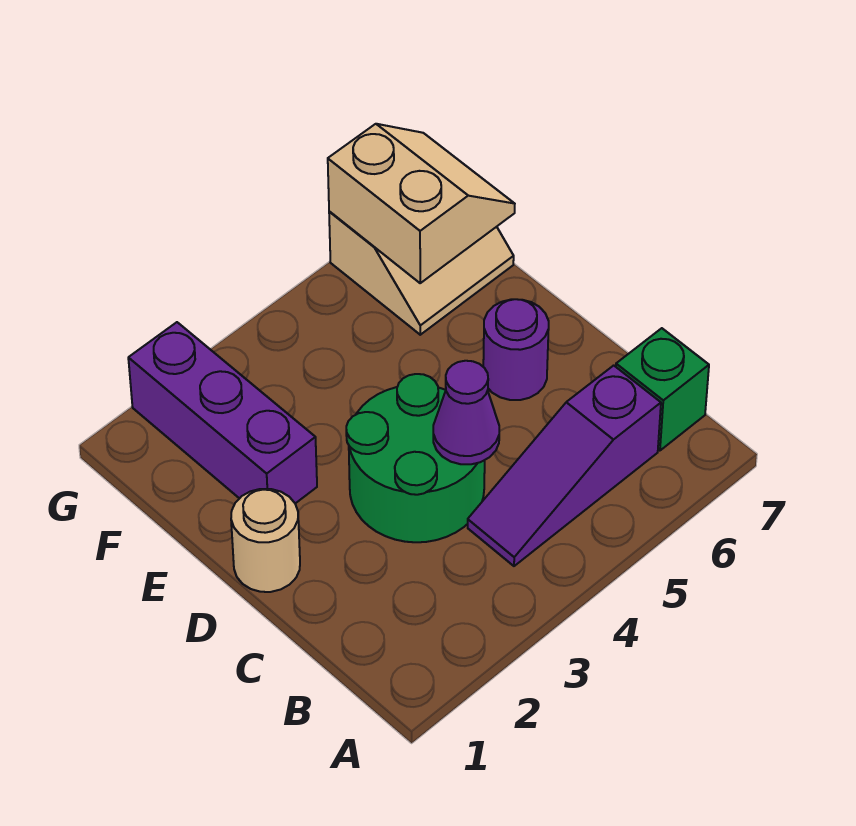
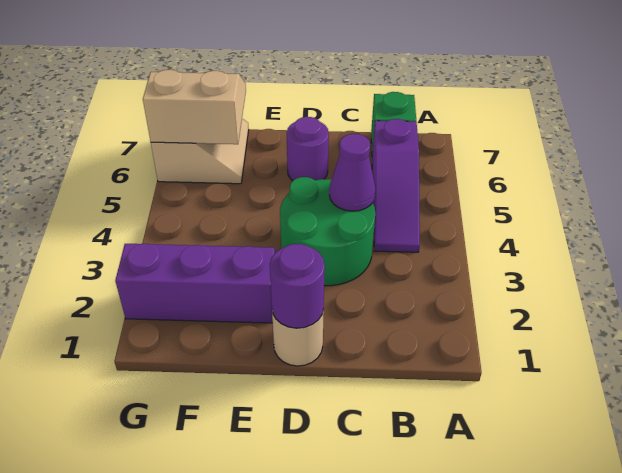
none -> purple 1x1 round brick [270,244,325,328]

